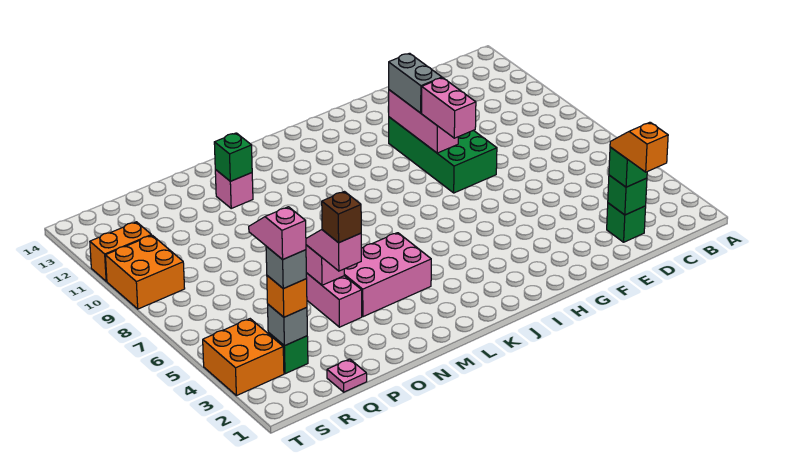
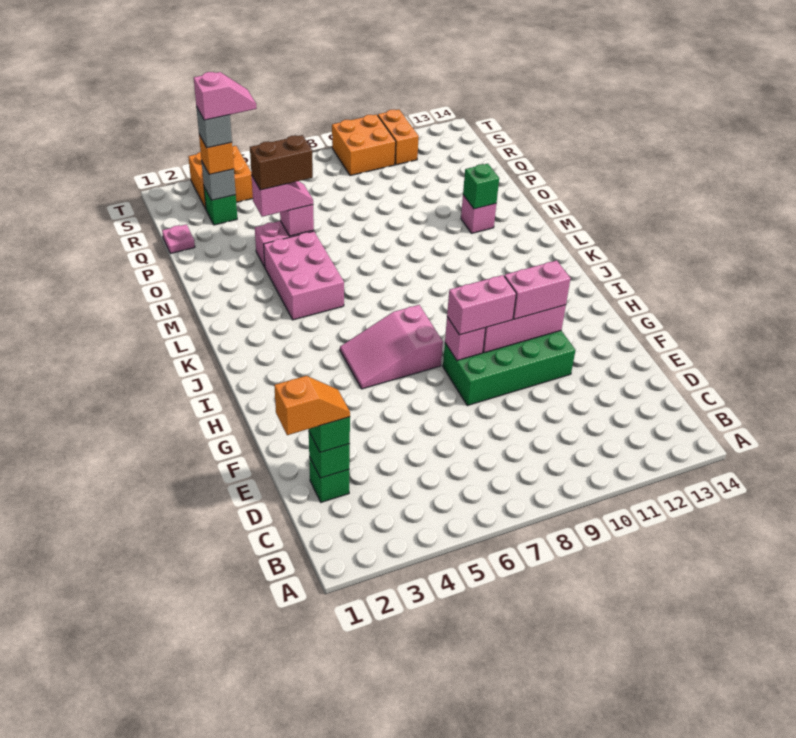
none -> pink 1x1 brick [445,317,485,361]
grey 1x2 brick [389,53,442,113] -> pink 1x2 brick [504,260,571,319]
none -> pink 2x3 slope [340,305,443,389]
brown 1x1 brick [322,192,361,243] -> brown 1x2 brick [250,135,313,190]

